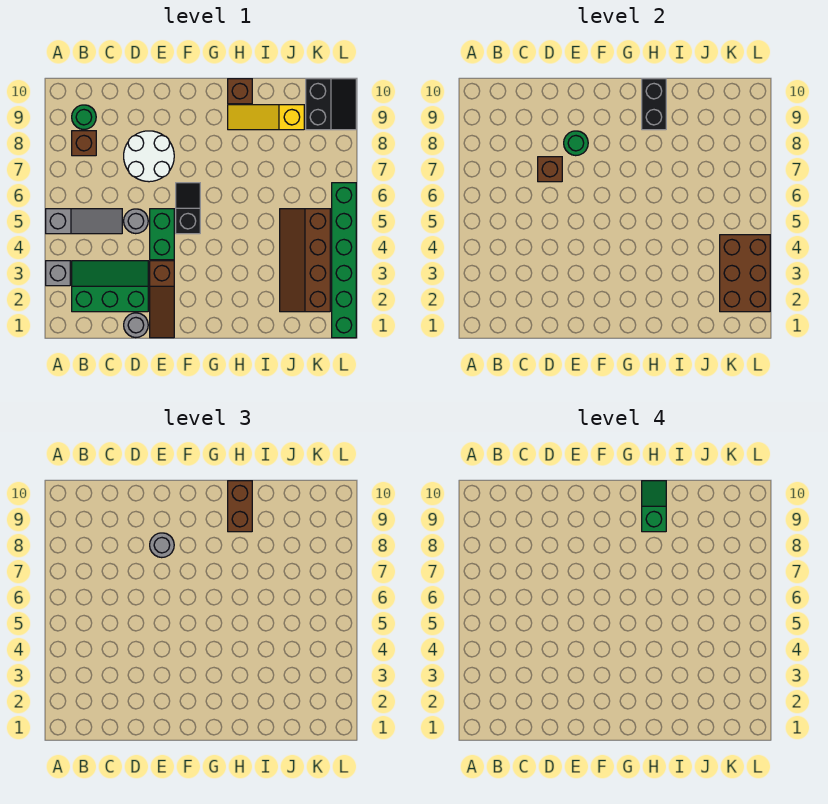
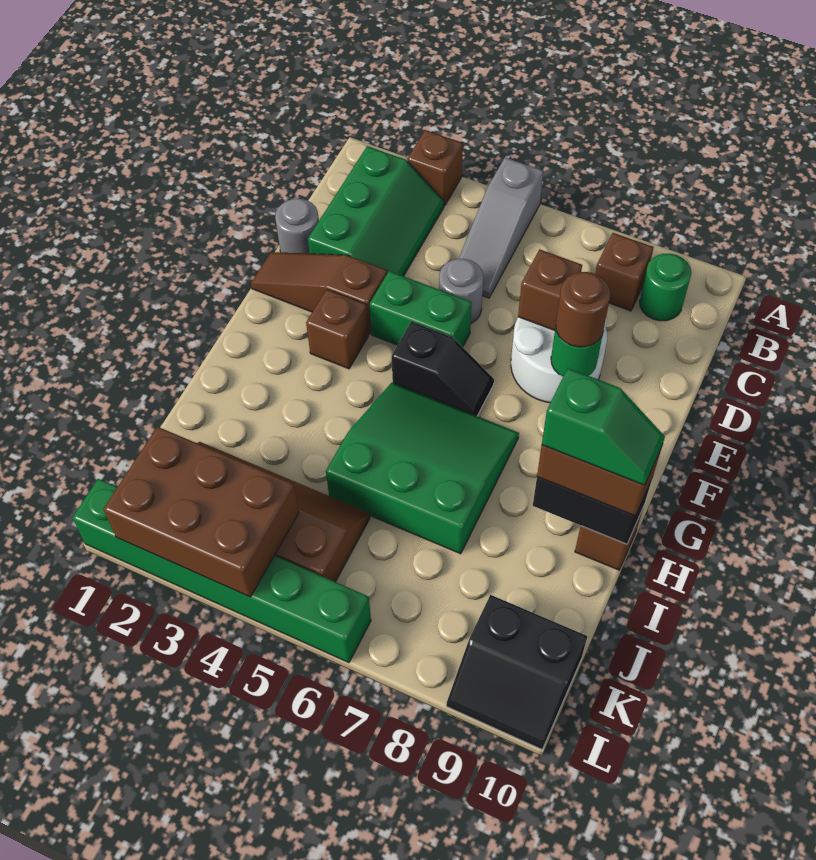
grey 1x1 brick [46,261,70,286] -> brown 1x1 brick [407,130,463,206]
grey 1x1 round brick [150,533,174,558] -> brown 1x1 round brick [556,272,611,347]
none -> brown 1x1 brick [306,290,369,369]
none -> green 3x3 slope [326,383,519,554]
yellow 1x3 slope [228,105,304,130] -> none

